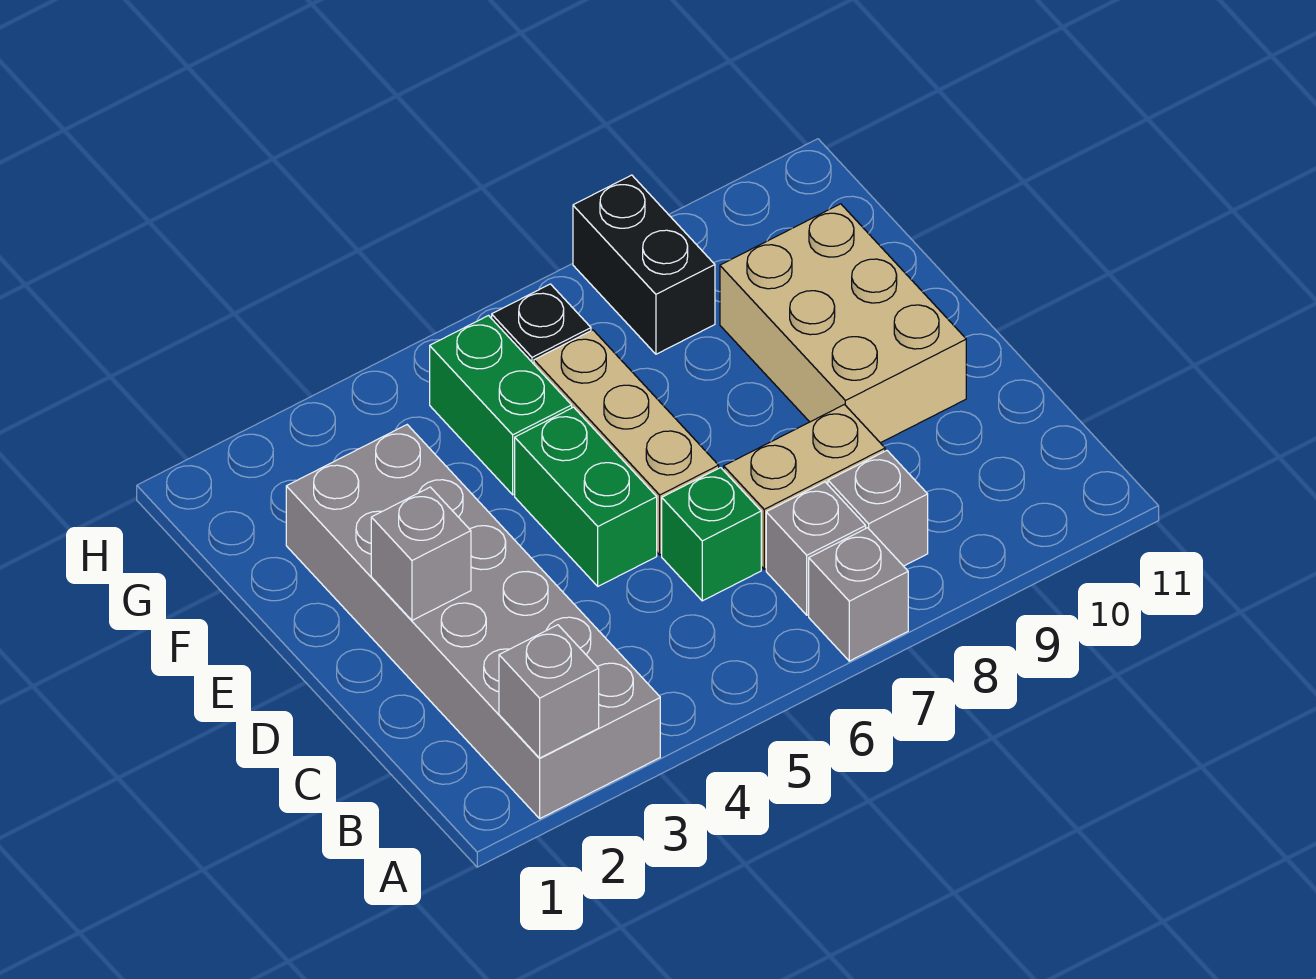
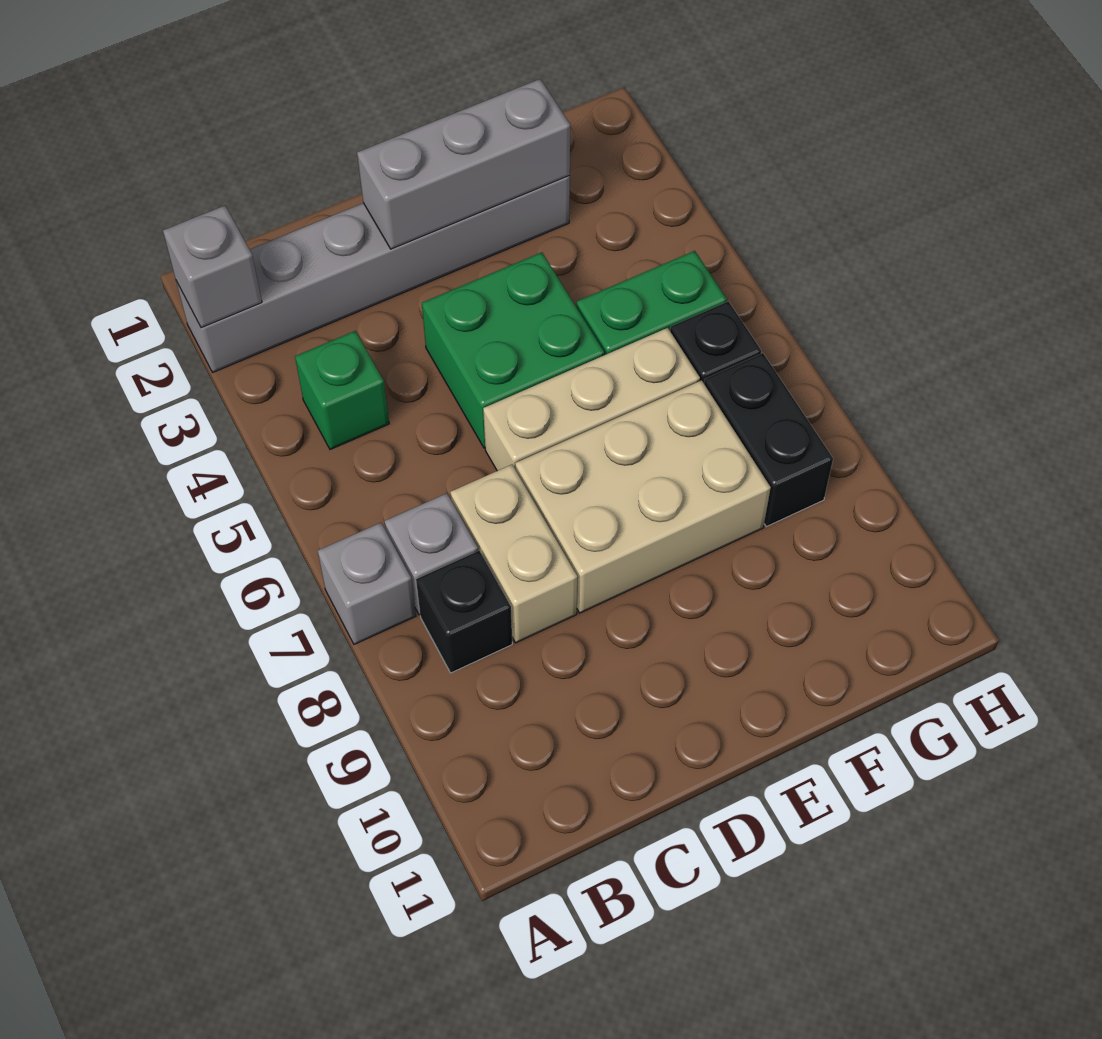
grey 2x6 brick [286,425,660,818] -> grey 1x6 brick [176,175,570,372]
grey 1x1 brick [828,451,928,566] -> black 1x1 brick [416,551,512,673]
green 1x1 brick [662,468,761,601] -> green 1x1 brick moved to [295,331,389,450]
grey 1x1 brick [371,487,471,620] -> grey 1x3 brick [357,79,570,249]
green 1x2 brick [515,407,657,586] -> green 2x2 brick [422,252,605,448]
tan 2x3 brick [720,204,966,443] -> tan 2x3 brick moved to [515,380,771,613]
black 1x2 brick [573,175,715,354] -> black 1x2 brick turned to [704,353,833,527]

